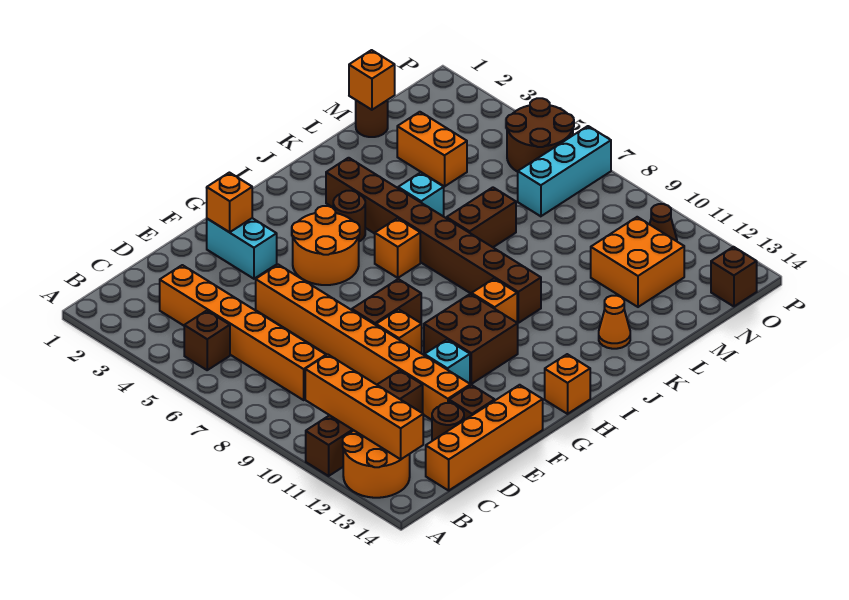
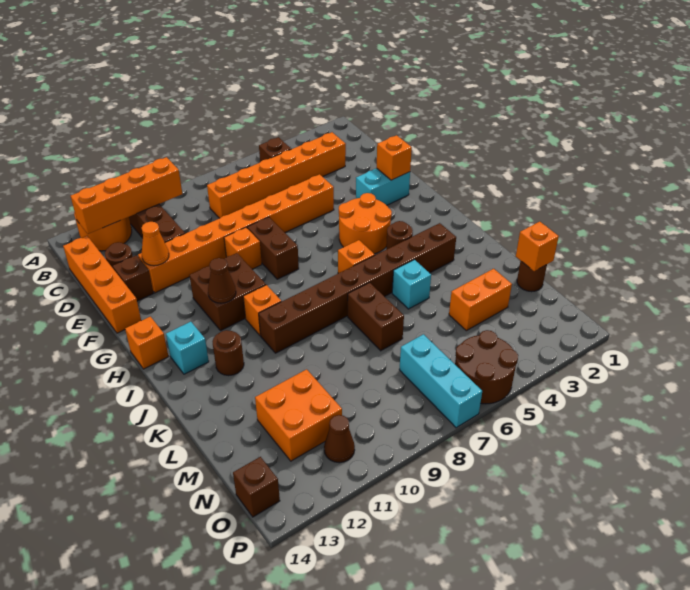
cyan 1x1 brick [424,340,470,384] -> cyan 1x1 brick moved to [166,322,209,374]
none -> brown 1x1 cone [208,258,236,303]
none -> brown 1x1 round brick [213,330,244,376]
orange 1x1 cone [599,296,630,349] -> orange 1x1 cone moved to [142,222,169,266]

